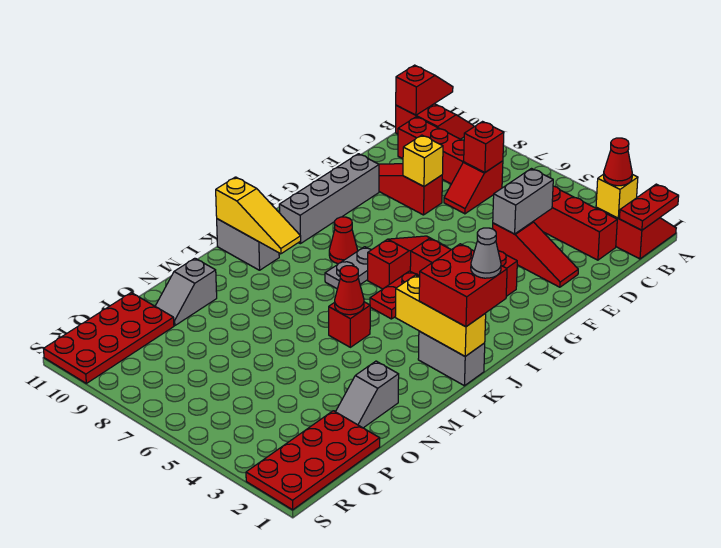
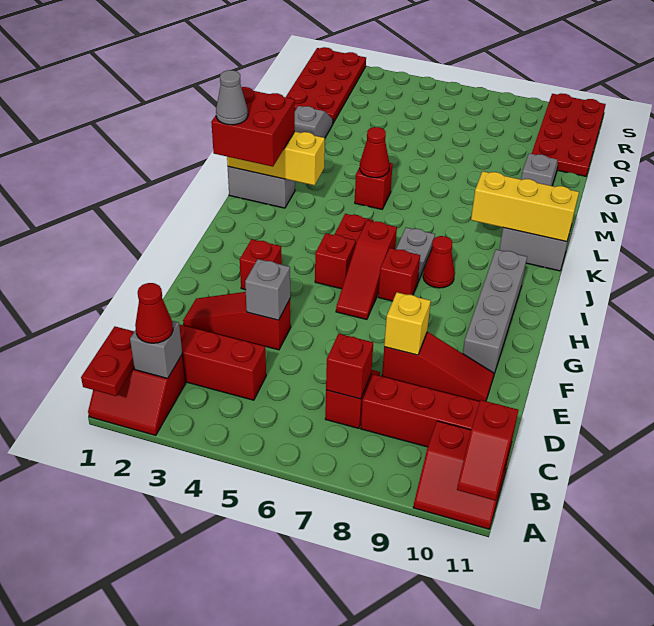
yellow 1x1 brick [596,174,638,218] -> grey 1x1 brick [130,321,182,378]
grey 1x2 brick [493,169,553,234] -> grey 1x1 brick [245,259,290,320]
none -> red 1x1 brick [378,248,420,301]
yellow 1x3 slope [216,177,301,254] -> yellow 1x3 brick [471,171,579,242]

